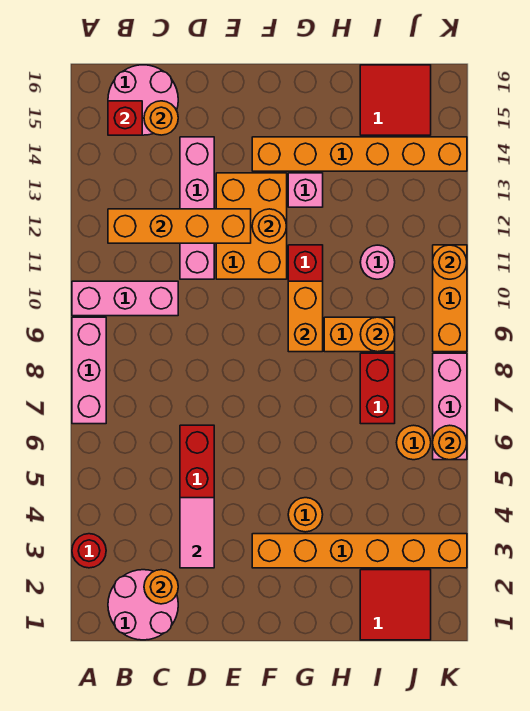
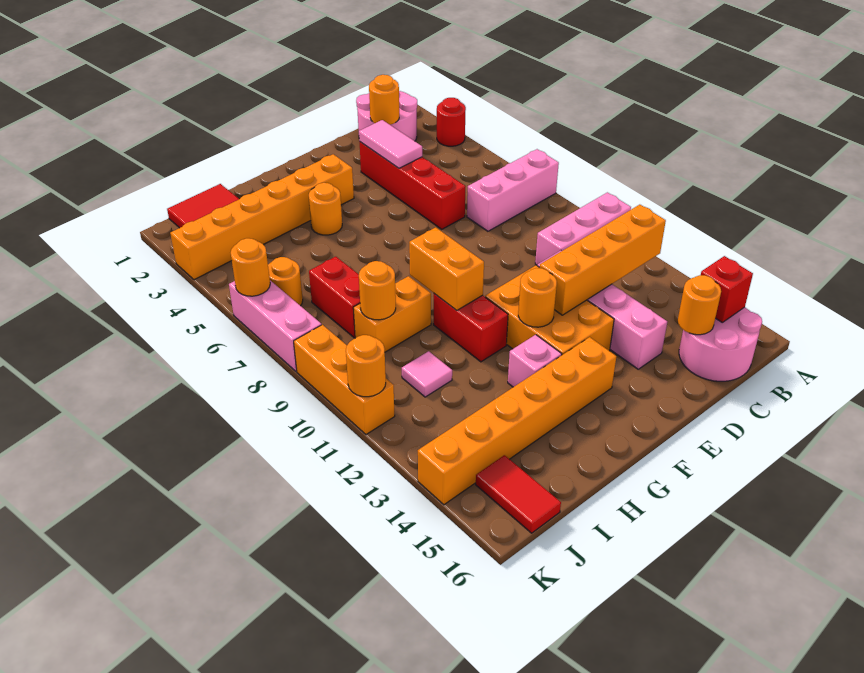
pink 1x3 brick [72,317,106,424] -> pink 1x3 brick turned to [467,149,559,231]
pink 1x1 round brick [360,245,395,279] -> pink 1x1 tile [402,351,452,397]
red 2x2 tile [360,65,431,135] -> red 1x2 tile [476,455,561,533]

